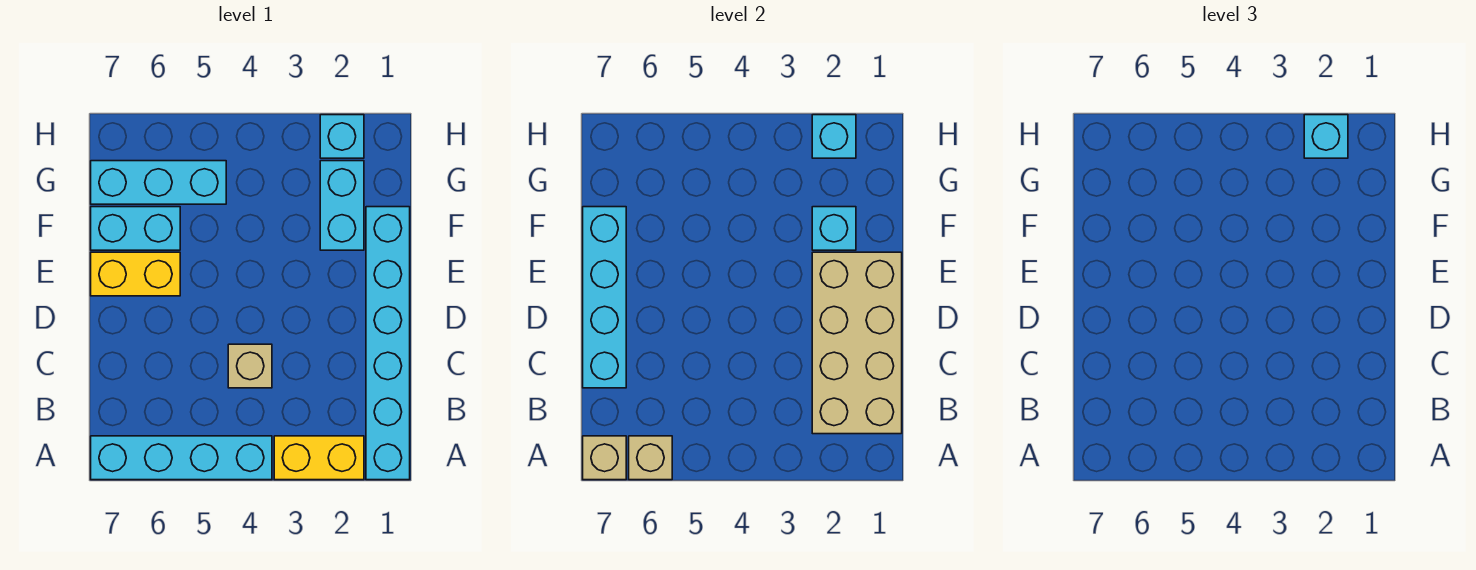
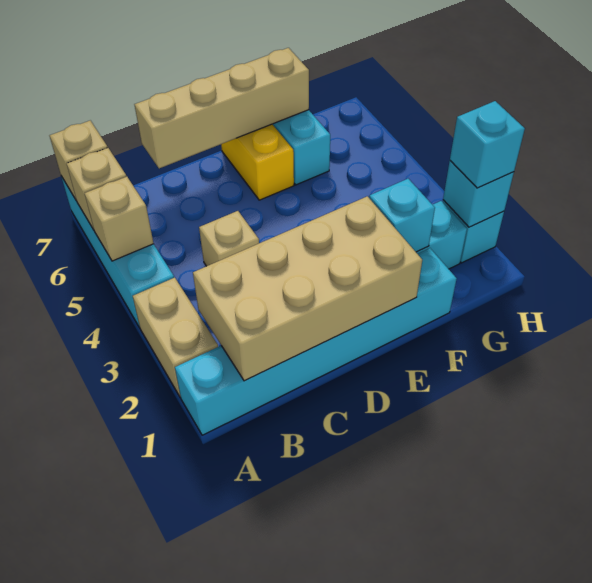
yellow 1x2 brick [274,436,364,480] -> tan 1x2 brick [133,278,218,397]
none -> tan 1x1 brick [84,177,154,261]
cyan 1x4 brick [583,207,626,388] -> tan 1x4 brick [134,48,309,168]
cyan 1x3 brick [91,161,226,204] -> none

